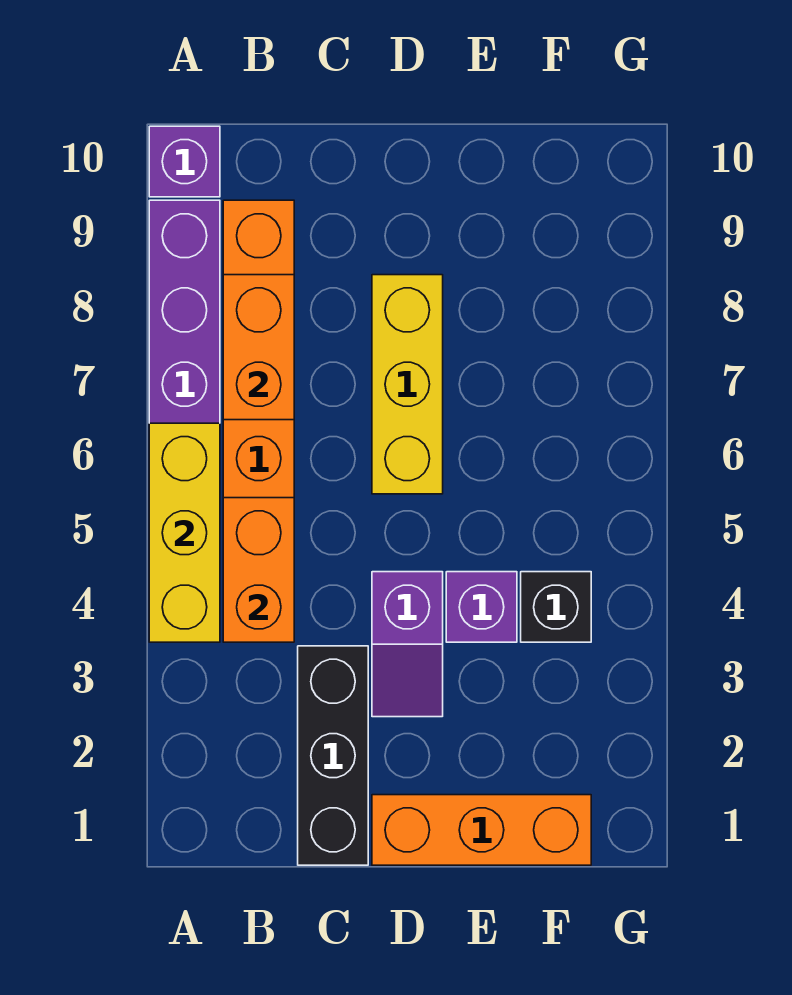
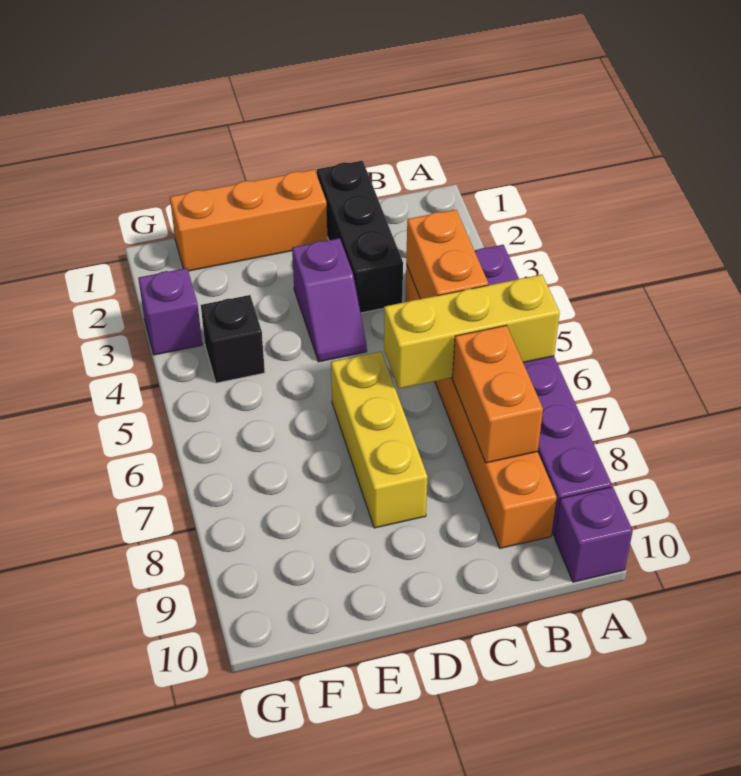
yellow 1x3 brick [149,423,220,642] -> yellow 1x3 brick turned to [384,275,560,389]
purple 1x2 slope [372,572,443,717] -> purple 1x2 slope turned to [292,238,367,362]
purple 1x1 brick [446,572,517,642] -> purple 1x1 brick moved to [138,268,202,355]

